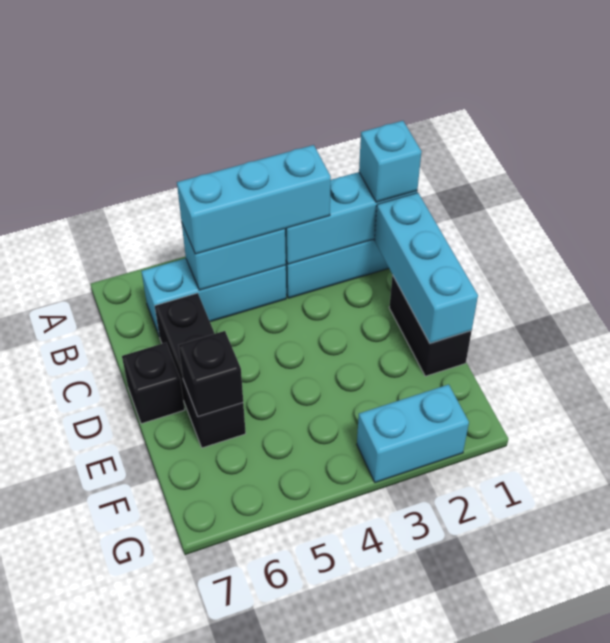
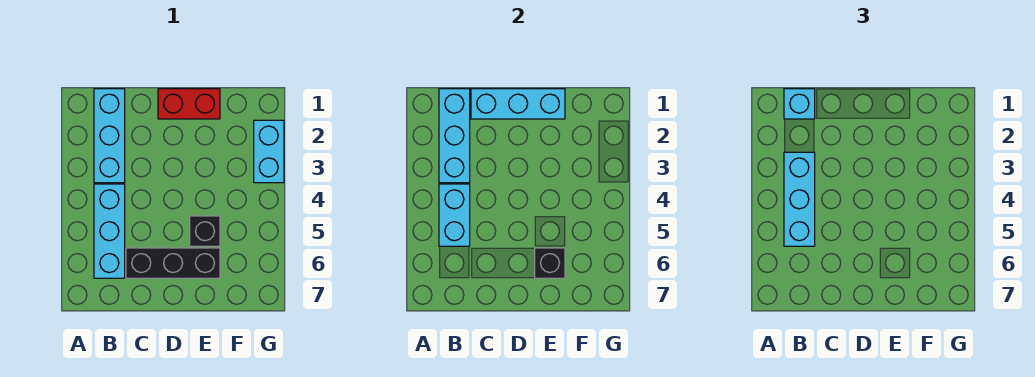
black 1x2 brick [389,275,472,376] -> red 1x2 brick [158,89,220,119]
black 1x1 brick [122,343,185,424] -> black 1x1 brick moved to [190,216,220,246]

